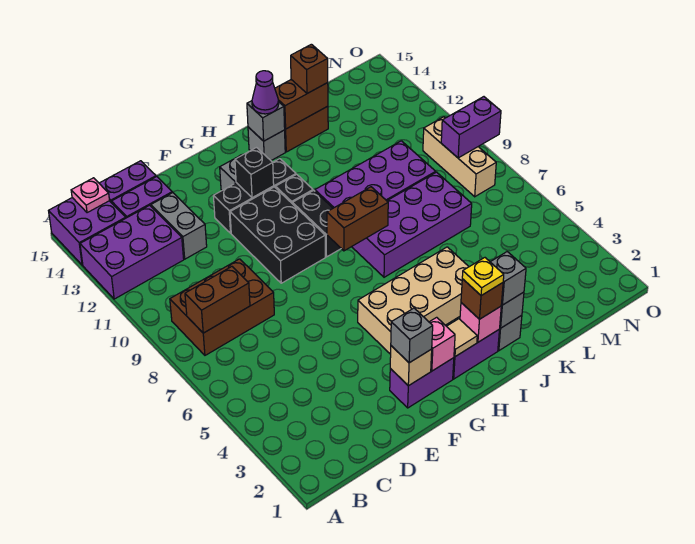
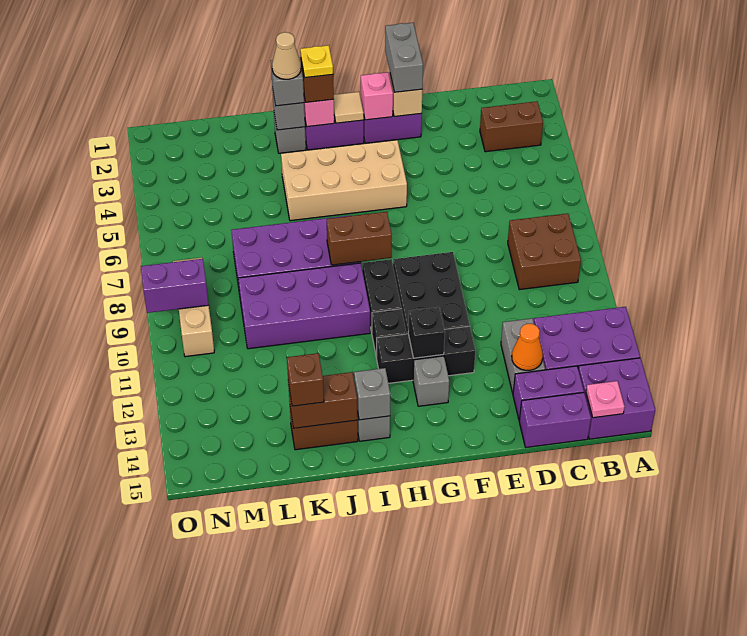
brown 2x3 brick [170,259,274,355] -> brown 2x2 brick [508,213,581,290]
brown 1x2 brick [185,267,250,333] -> brown 1x2 brick moved to [480,101,543,152]
none -> orange 1x1 cone [512,324,543,370]
grey 1x1 brick [391,308,433,363] -> grey 1x2 brick [385,23,423,92]
purple 1x1 cone [252,71,279,114] -> none
none -> tan 1x1 cone [272,32,301,79]

